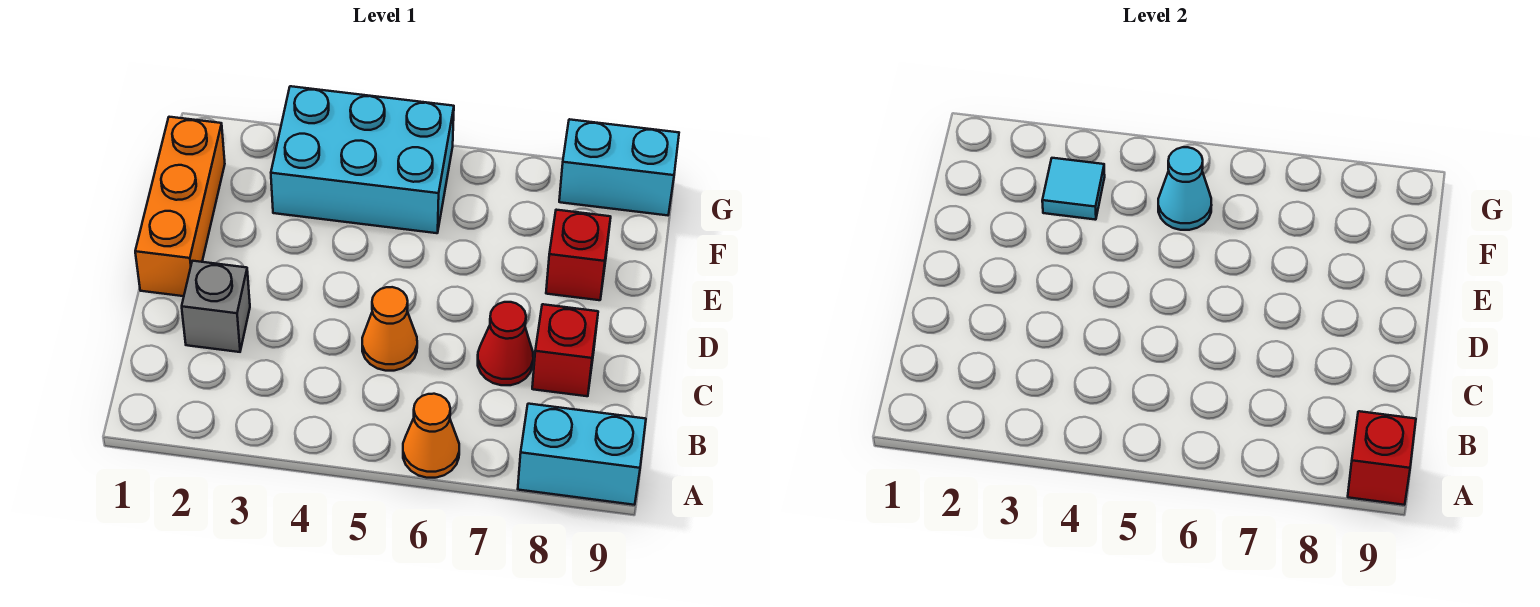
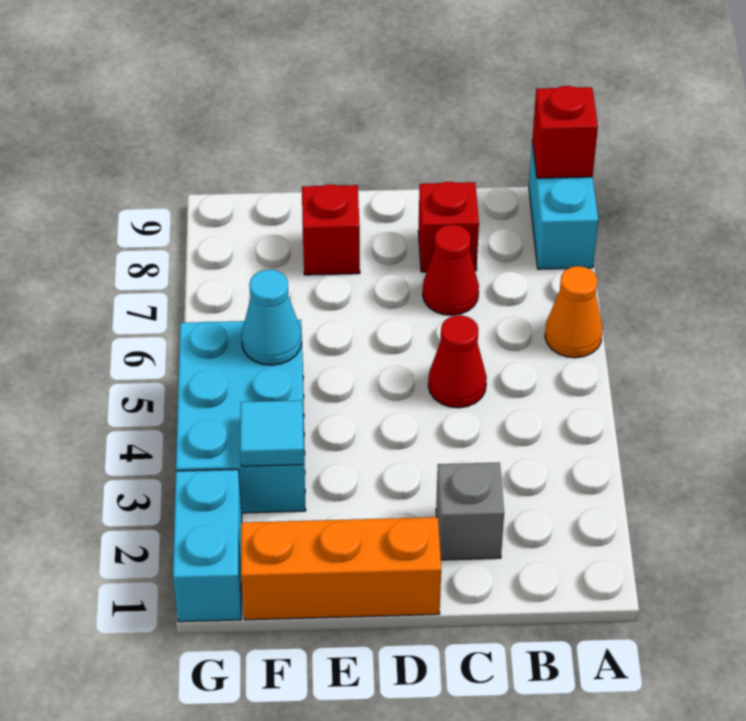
orange 1x1 cone [362,287,417,371] -> red 1x1 cone [428,315,487,408]
cyan 1x2 brick [559,119,679,215] -> cyan 1x2 brick moved to [173,469,242,622]

